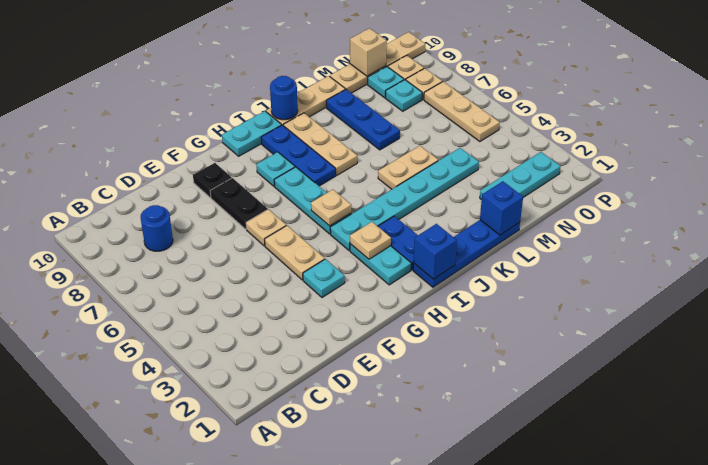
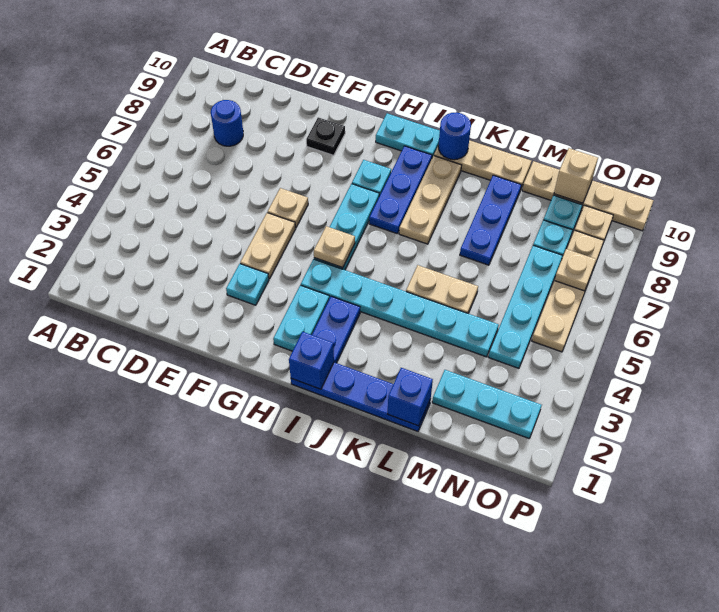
black 1x2 plate [210,178,268,229] -> none
tan 1x1 plate [350,222,391,259] -> tan 1x1 plate moved to [555,249,596,291]
none -> cyan 1x4 plate [489,245,563,368]

